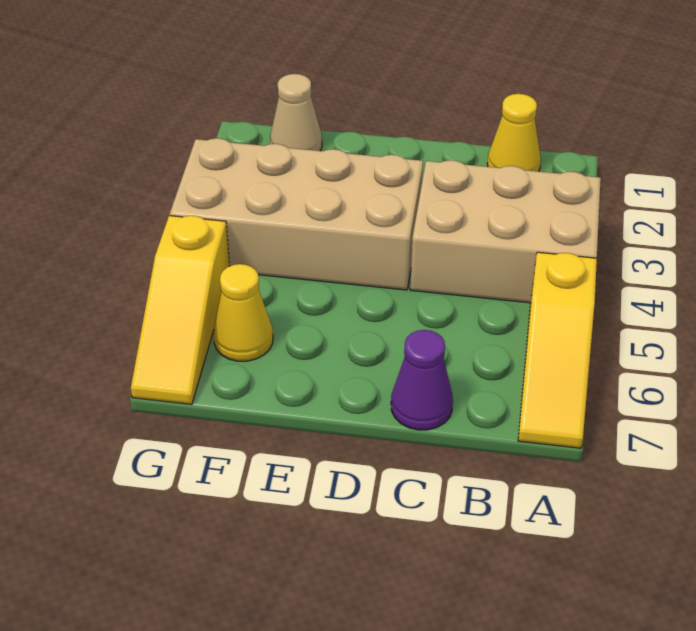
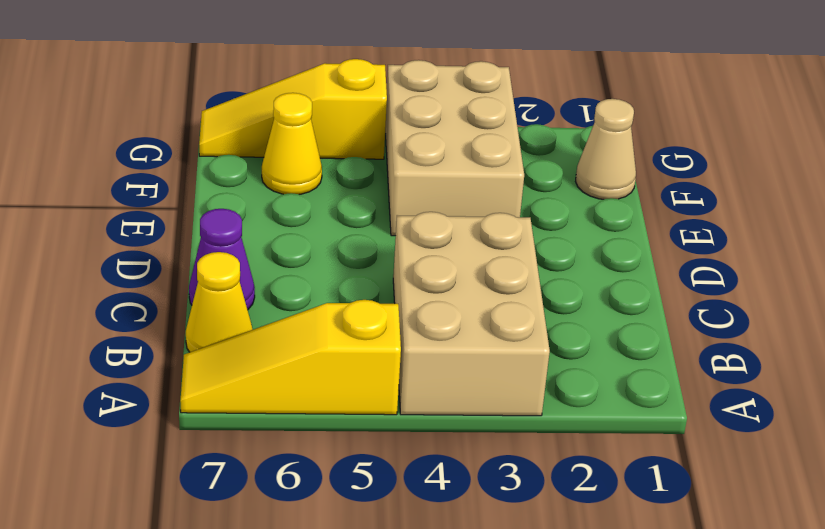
yellow 1x1 cone [487,94,541,171] -> yellow 1x1 cone moved to [186,252,253,352]
tan 2x4 brick [170,138,423,290] -> tan 2x3 brick [385,60,524,236]

